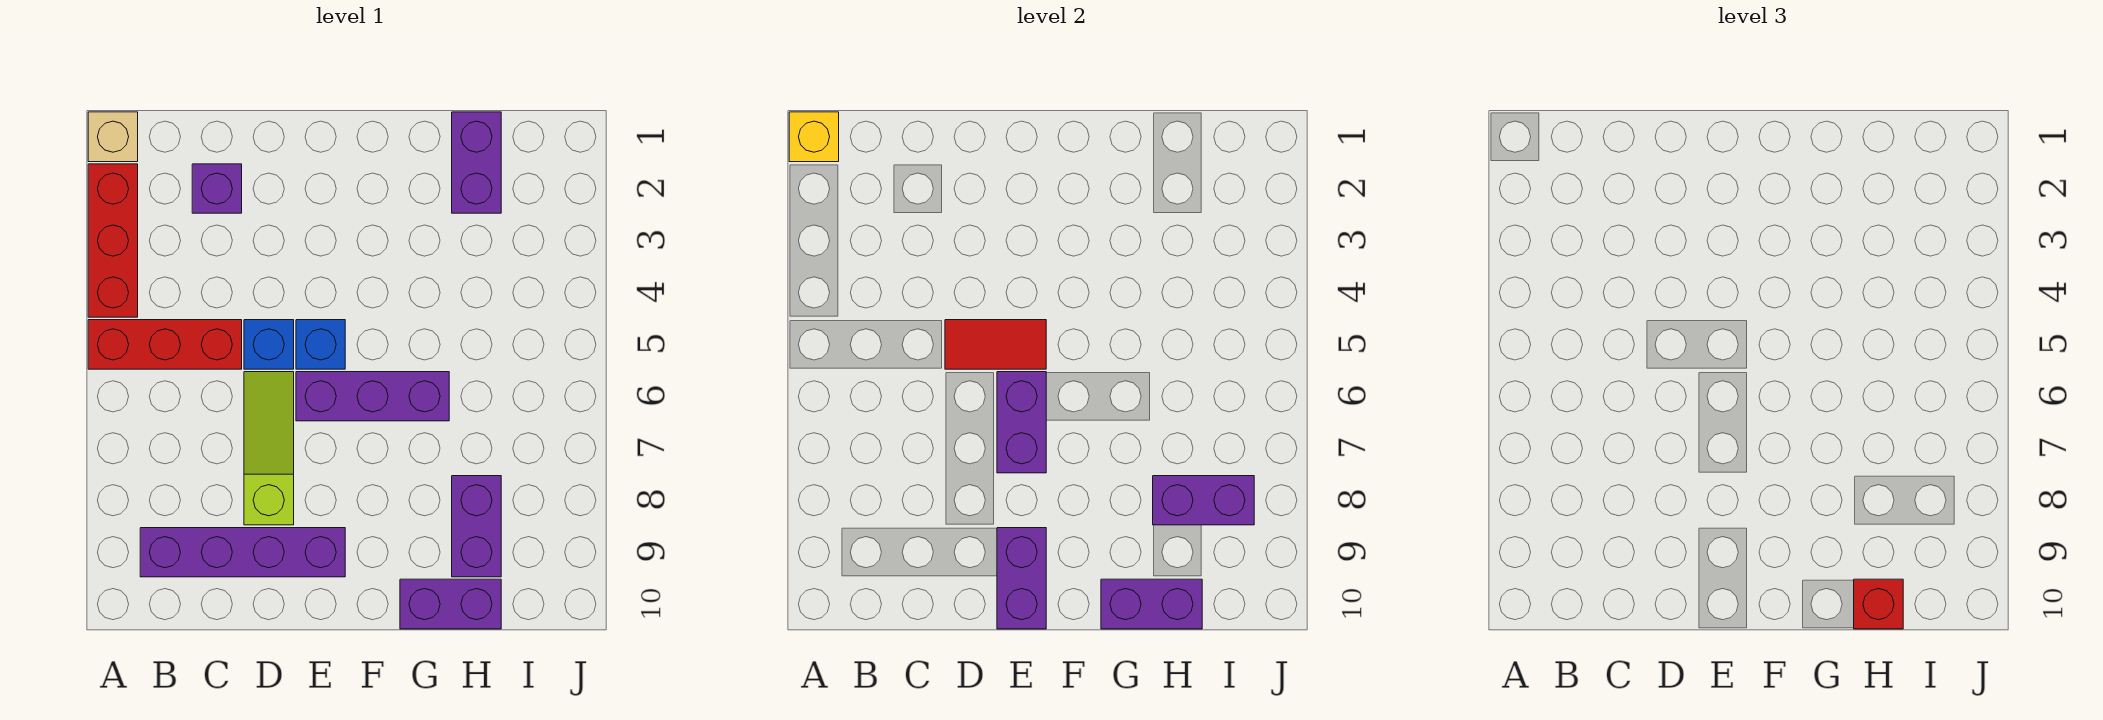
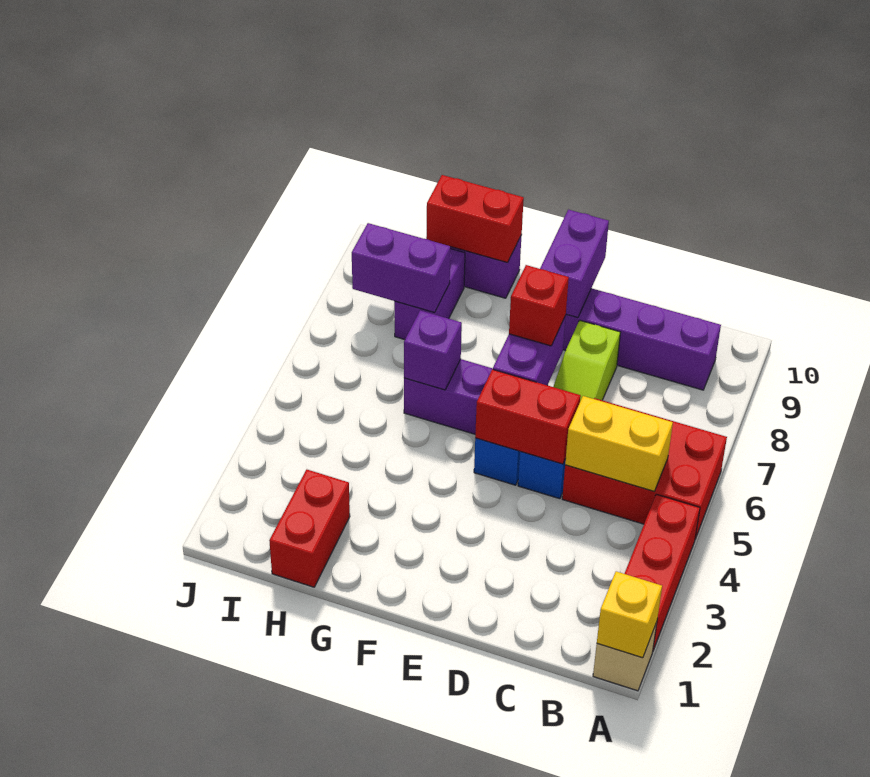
red 1x3 brick [88,320,242,369] -> red 2x3 brick [562,398,727,539]
none -> yellow 1x2 brick [565,396,673,491]
purple 1x1 brick [192,164,242,213] -> purple 1x1 brick moved to [404,310,462,390]
red 1x2 tile [945,320,1046,369] -> red 1x2 brick [475,369,581,464]
purple 1x2 brick [1101,579,1202,629] -> red 1x2 brick [426,175,524,263]
purple 1x2 brick [452,112,501,213] -> red 1x2 brick [269,470,350,587]
red 1x1 brick [1854,579,1903,629] -> red 1x1 brick moved to [509,265,569,346]

